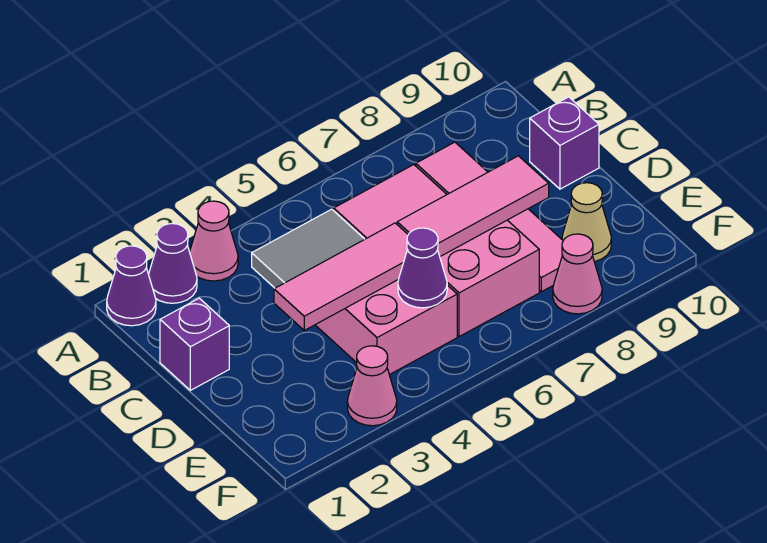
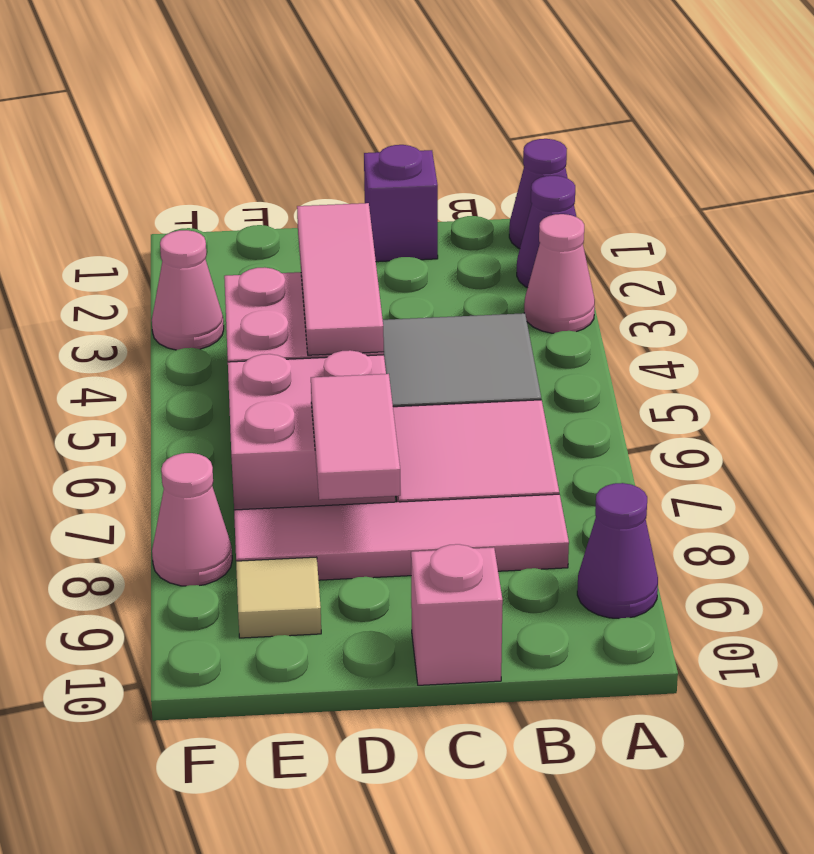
purple 1x1 brick [530,97,599,189] -> pink 1x1 brick [411,544,503,685]
pink 1x3 tile [397,156,549,256] -> pink 1x2 tile [311,374,400,500]
purple 1x1 cone [398,228,447,308] -> purple 1x1 cone moved to [577,483,658,619]
tan 1x1 cone [562,183,611,262] -> tan 1x1 tile [236,557,321,638]

